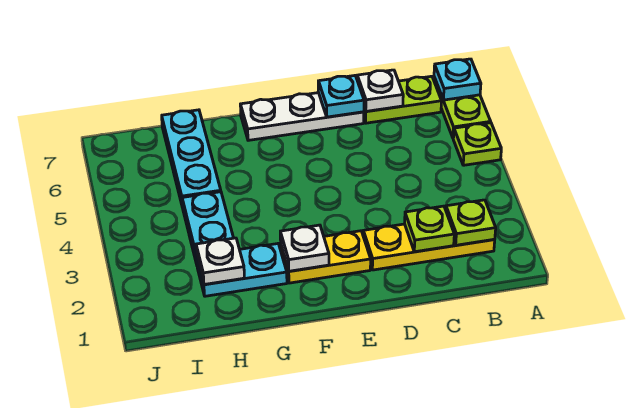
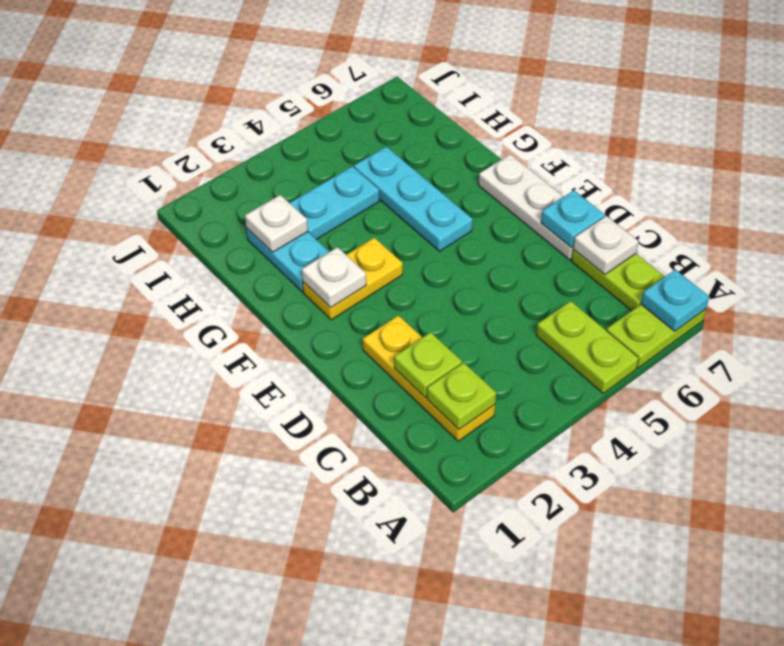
lime 1x1 plate [453,123,501,165] -> lime 1x2 plate [536,301,639,393]
yellow 1x2 plate [281,231,371,283] -> yellow 1x2 plate turned to [303,238,403,320]
cyan 1x3 plate [162,110,221,207] -> cyan 1x3 plate turned to [354,147,473,251]

